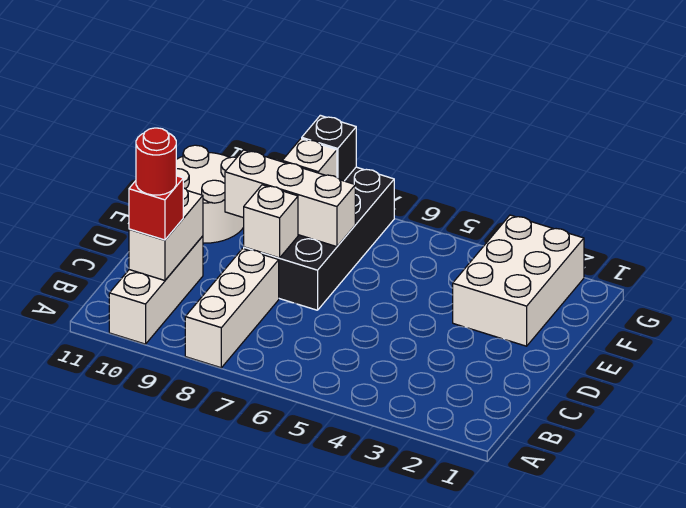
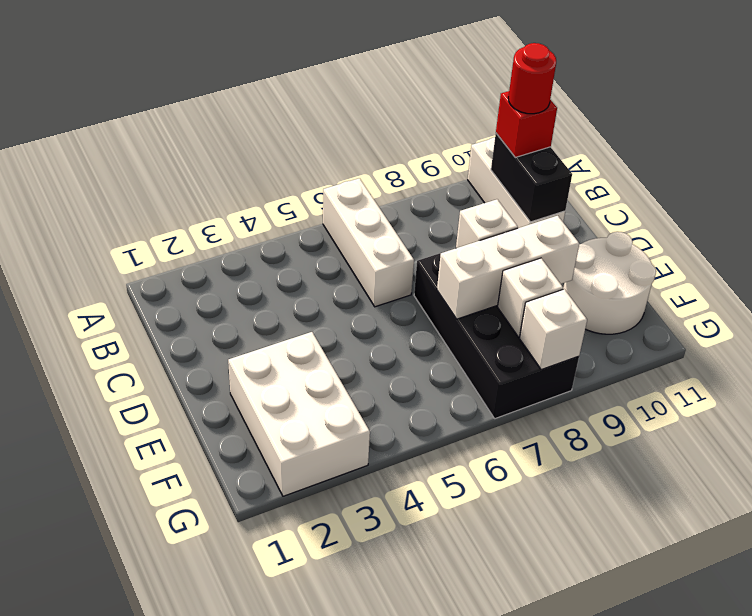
white 1x3 brick [185,249,279,368] -> white 1x3 brick moved to [323,178,414,307]
white 1x2 brick [129,188,203,280] -> black 1x2 brick [491,134,572,222]
black 1x1 brick [302,115,356,181] -> white 1x1 brick [519,289,587,370]

